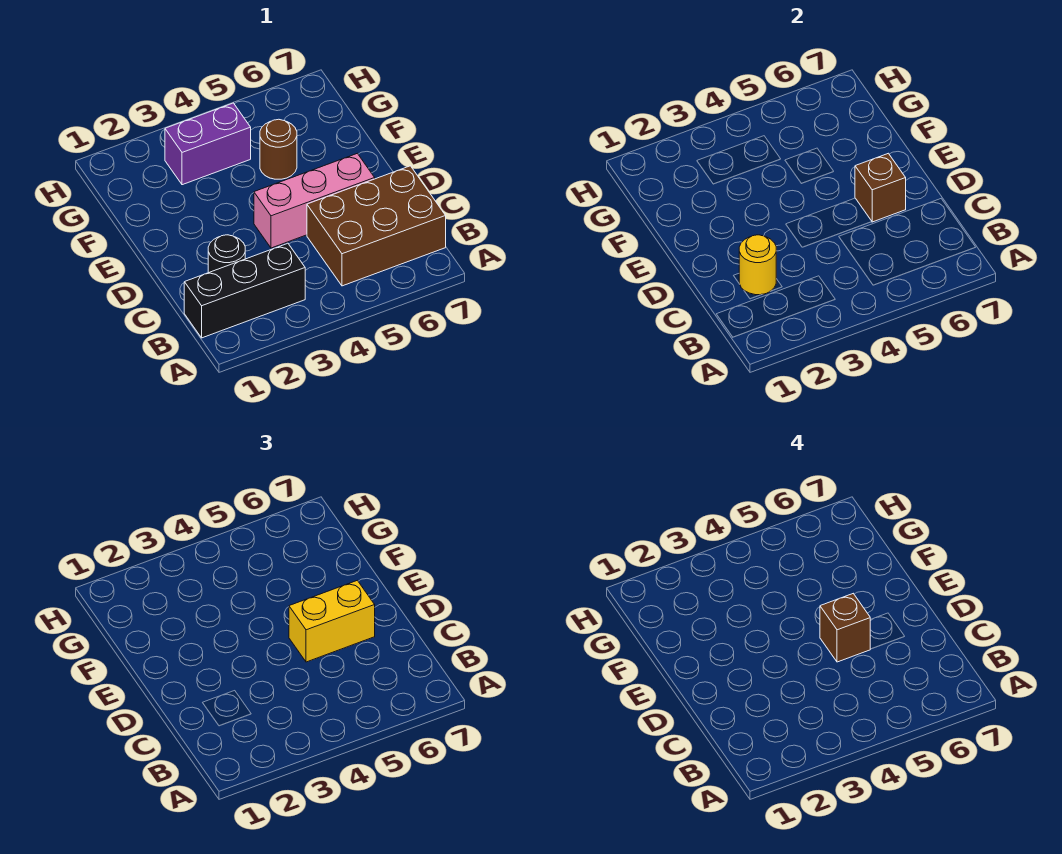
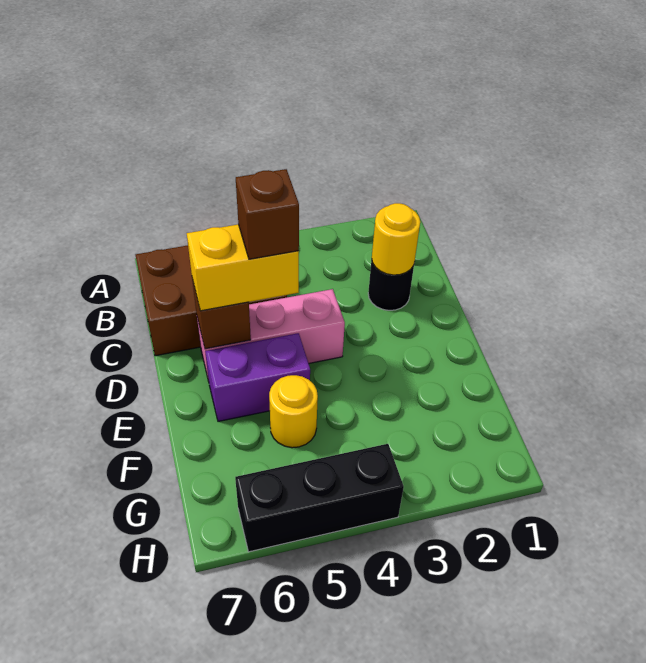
black 1x3 brick [184,243,305,338] -> black 1x3 brick moved to [235,444,404,552]
brown 1x1 round brick [260,119,297,179] -> yellow 1x1 round brick [269,375,318,448]
purple 1x2 brick [165,103,251,185] -> purple 1x2 brick moved to [205,333,310,421]

